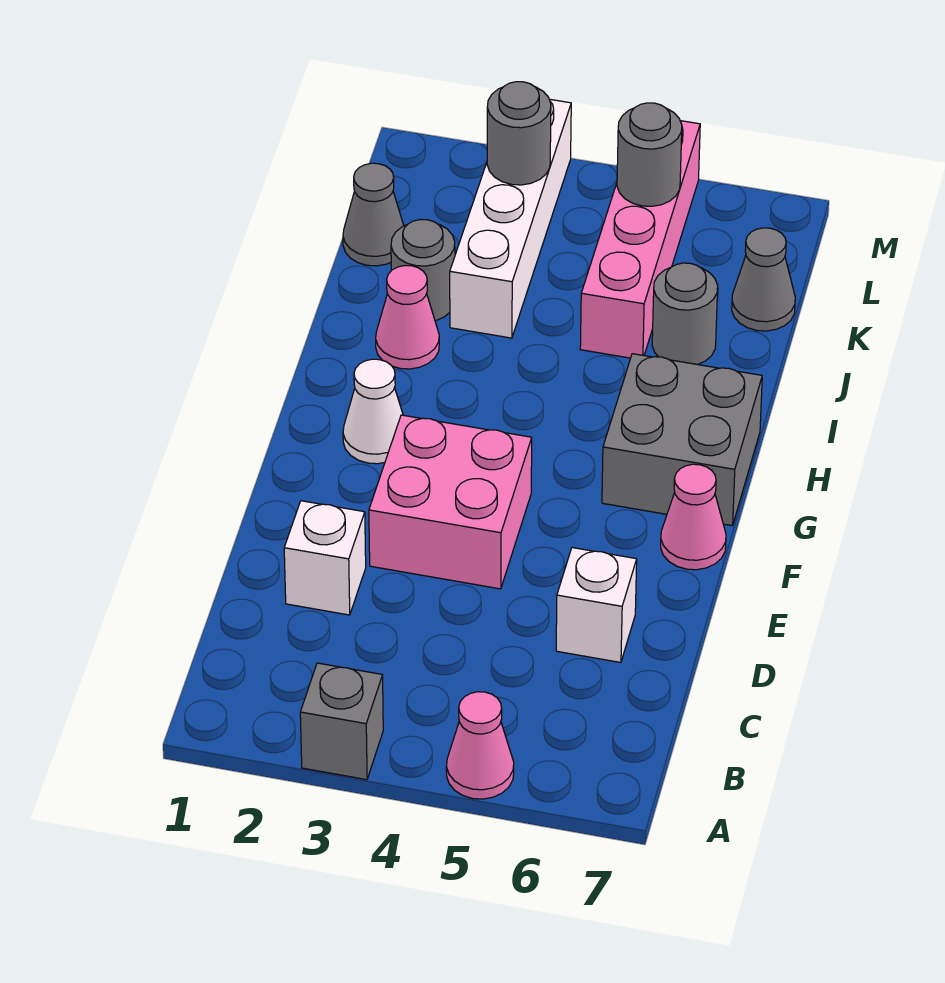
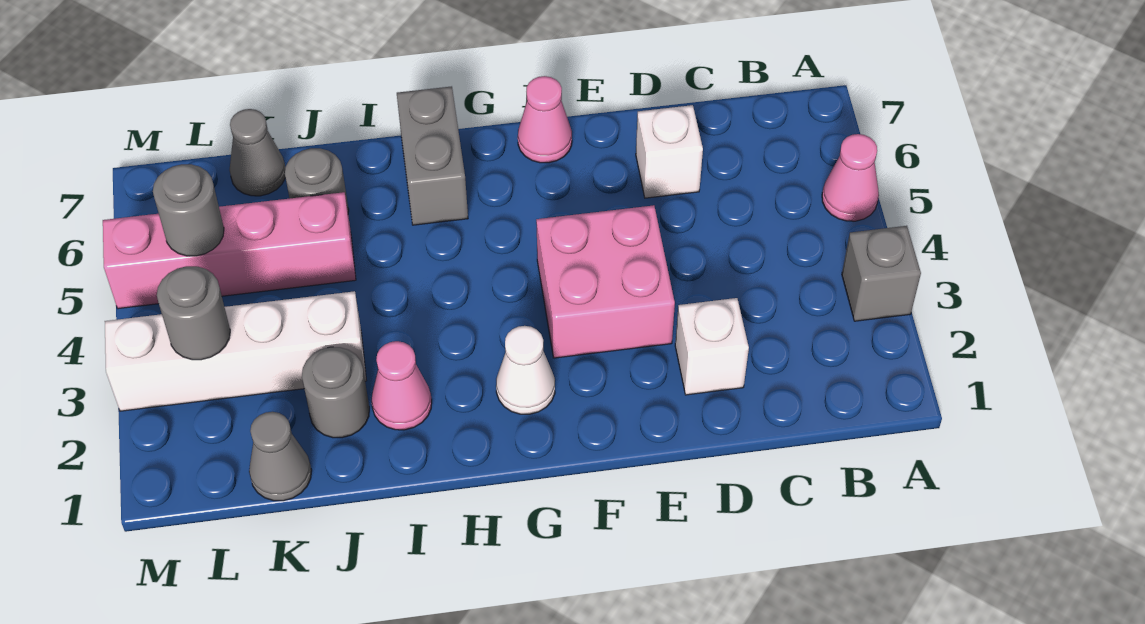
grey 2x2 brick [602,354,762,526] -> grey 1x2 brick [397,86,468,225]

